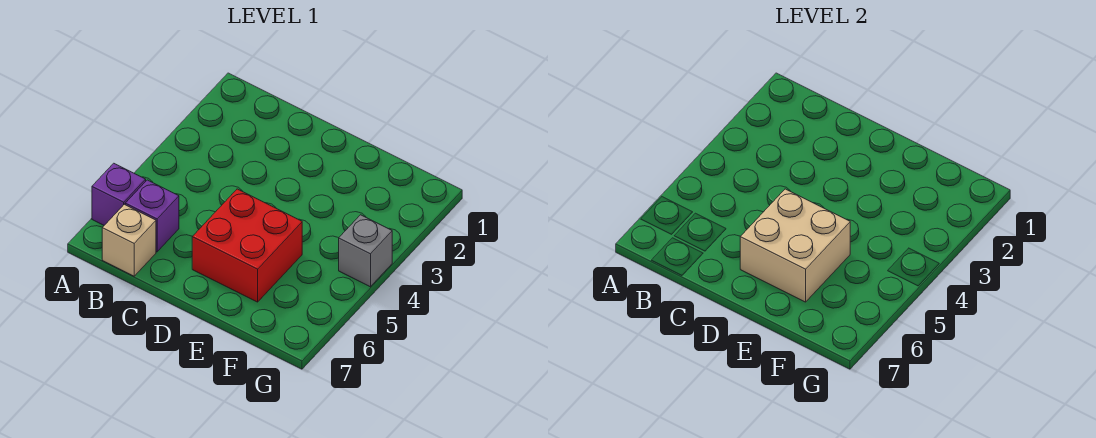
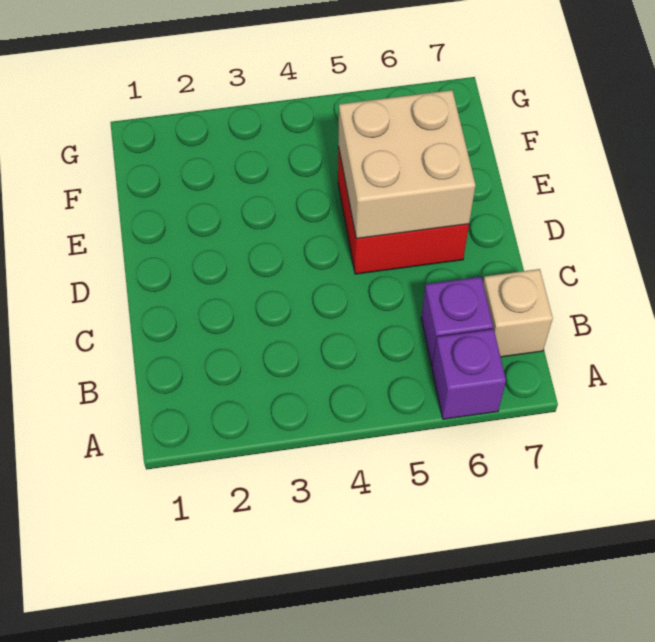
grey 1x1 brick [339,215,392,287] -> none

